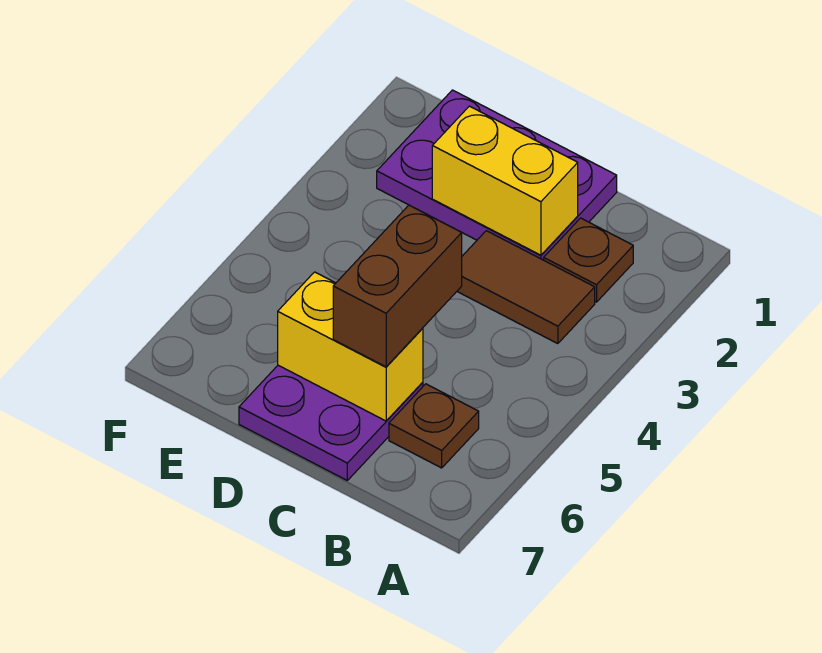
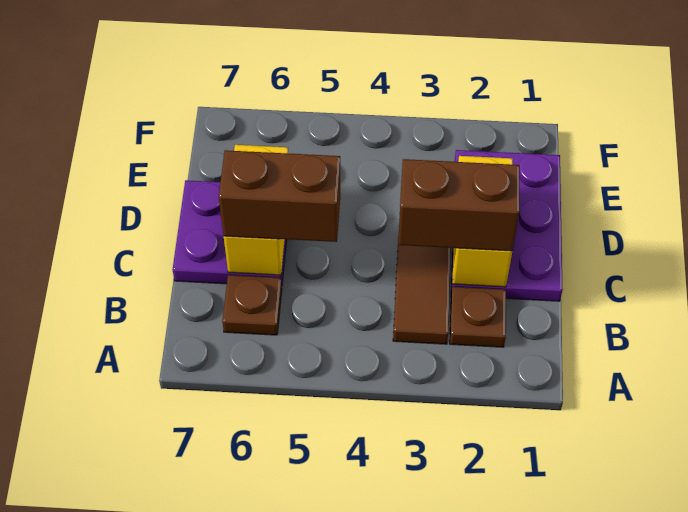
none -> brown 1x2 brick [398,159,519,251]

